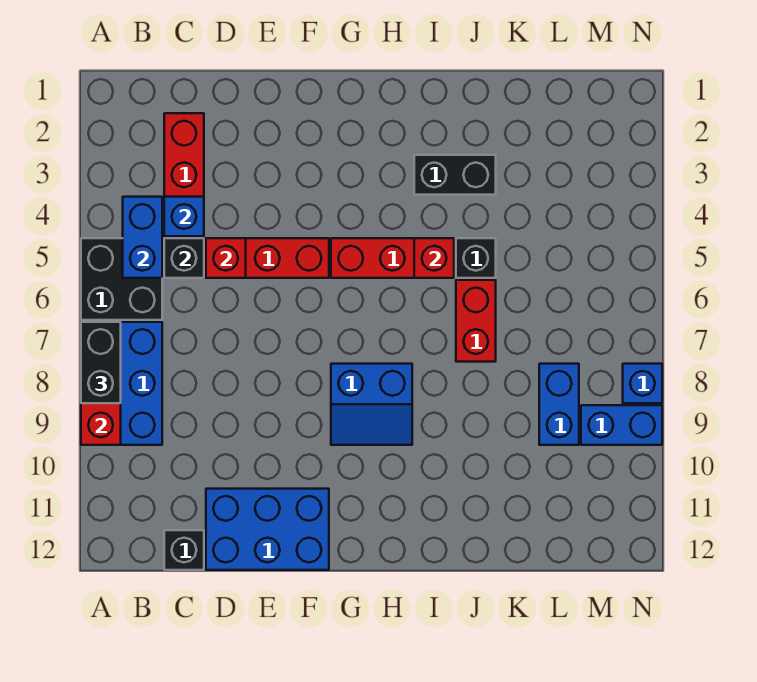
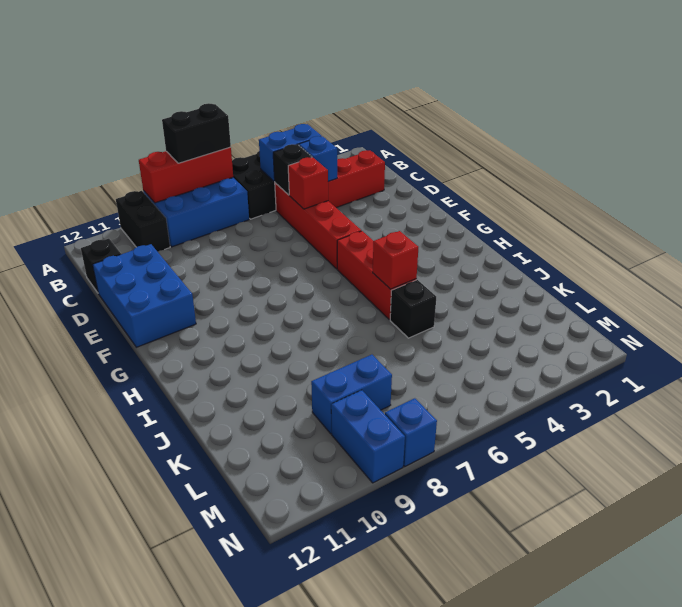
blue 2x2 slope [331,364,412,445] -> none
black 1x2 brick [414,155,496,195] -> black 1x2 brick moved to [116,191,170,252]
red 1x2 brick [456,280,496,362] -> none

